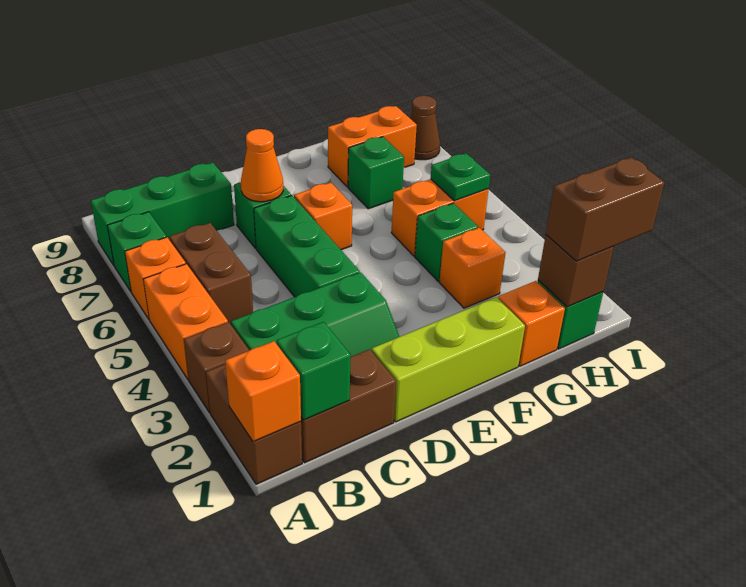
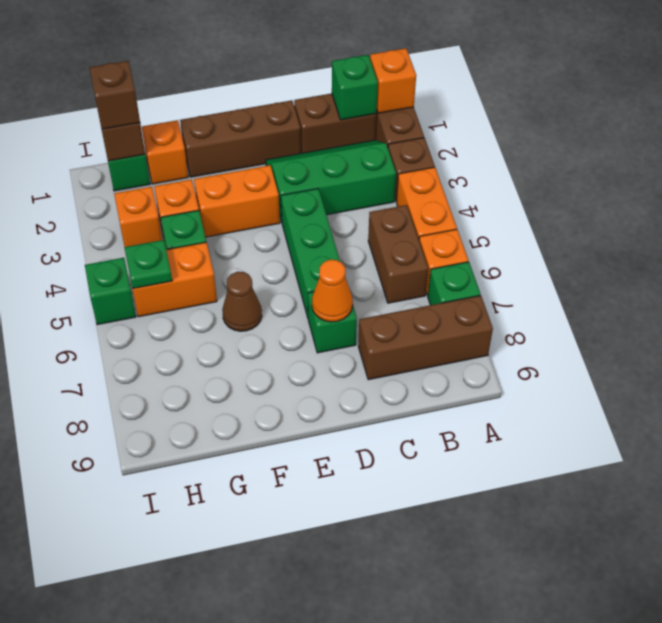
green 1x3 brick [91,163,234,265] -> brown 1x3 brick [358,295,493,380]
lime 1x3 brick [372,297,525,422] -> brown 1x3 brick [180,100,301,177]
orange 1x1 brick [294,183,352,250] -> orange 1x1 brick moved to [114,187,162,247]
green 1x1 brick [348,137,404,209] -> green 1x1 brick moved to [85,258,136,325]
orange 1x2 brick [328,106,417,187] -> orange 1x2 brick moved to [194,165,280,237]
brown 1x2 brick [546,157,664,261] -> brown 1x1 brick [90,61,140,129]
brown 1x1 cone [410,96,440,160] -> brown 1x1 cone moved to [222,272,262,331]

